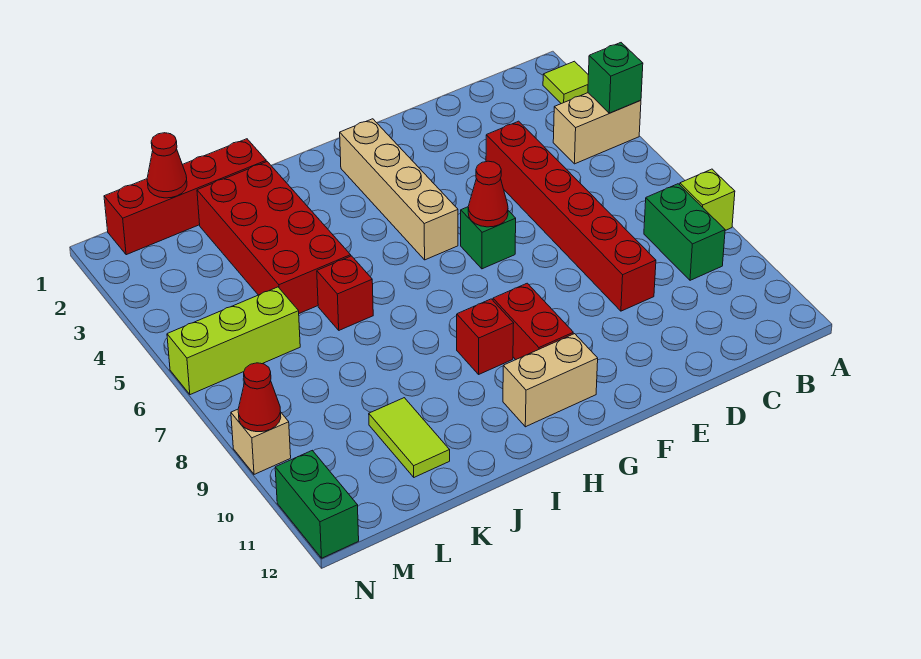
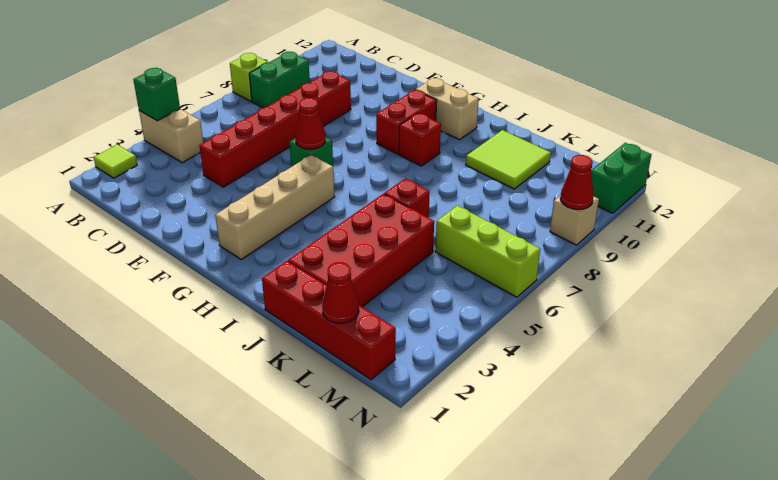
lime 1x2 tile [369,398,450,477] -> lime 2x2 tile [466,130,551,189]

